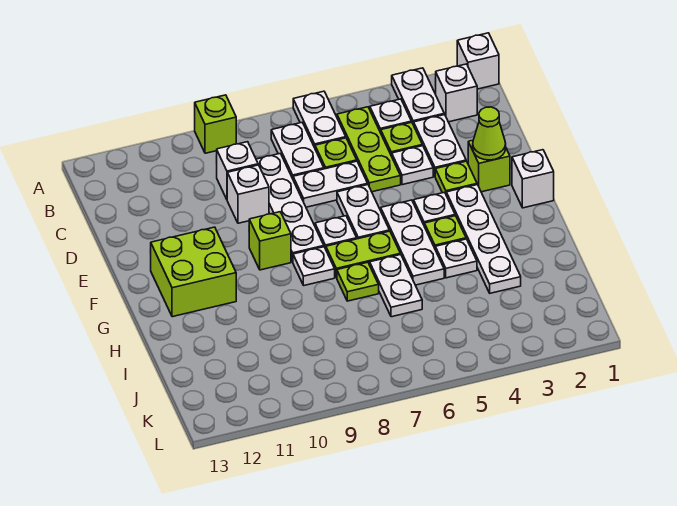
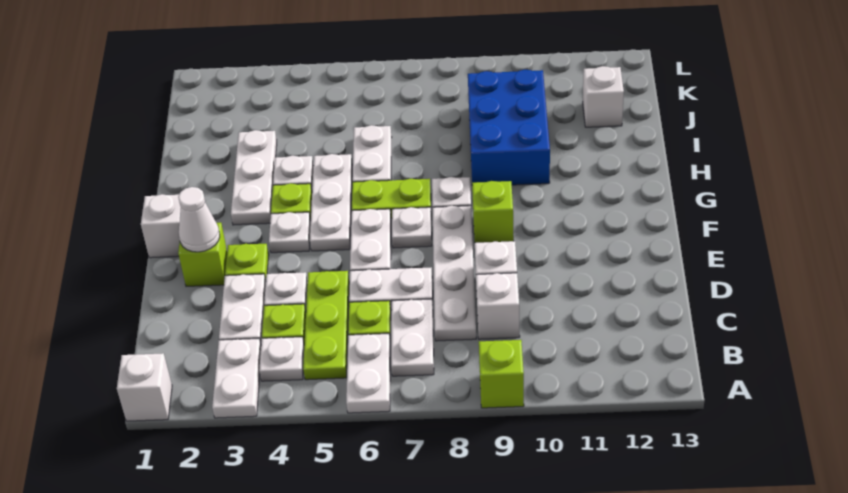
white 1x1 brick [436,64,477,122] -> white 1x1 brick moved to [583,66,624,127]
lime 1x1 cone [473,107,506,160] -> white 1x1 cone [178,187,220,252]
white 1x4 plate [446,185,521,293] -> white 1x3 plate [231,130,277,225]
lime 2x2 brick [151,227,236,317] -> none
lime 1x1 plate [337,262,379,301] -> none
none -> blue 2x3 brick [468,70,550,185]

